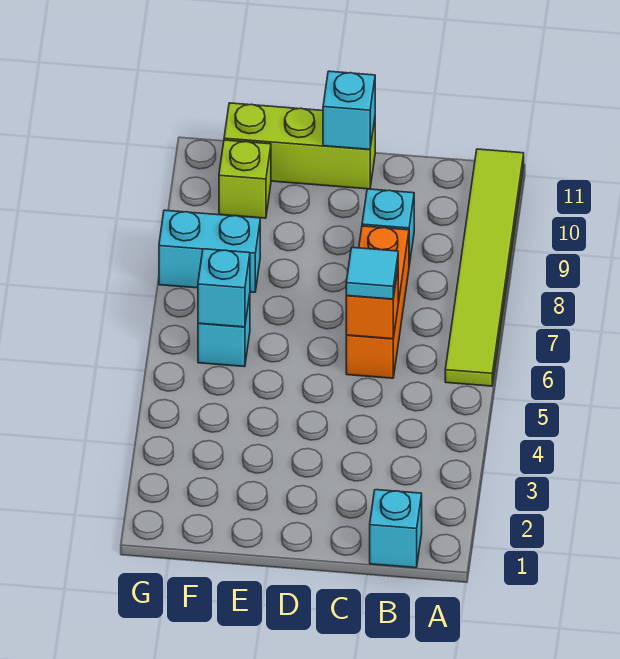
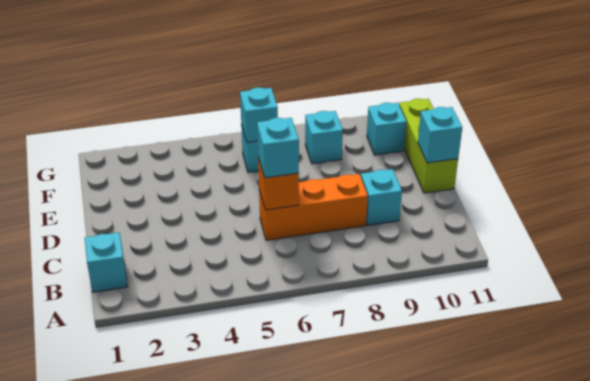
lime 1x6 tile [445,149,524,386] -> none
cyan 1x1 tile [346,247,398,299] -> cyan 1x1 brick [257,118,299,178]
cyan 1x2 brick [159,210,260,292] -> cyan 1x1 brick [305,111,343,164]
lime 1x1 brick [219,140,271,218] -> cyan 1x1 brick [367,103,406,155]

